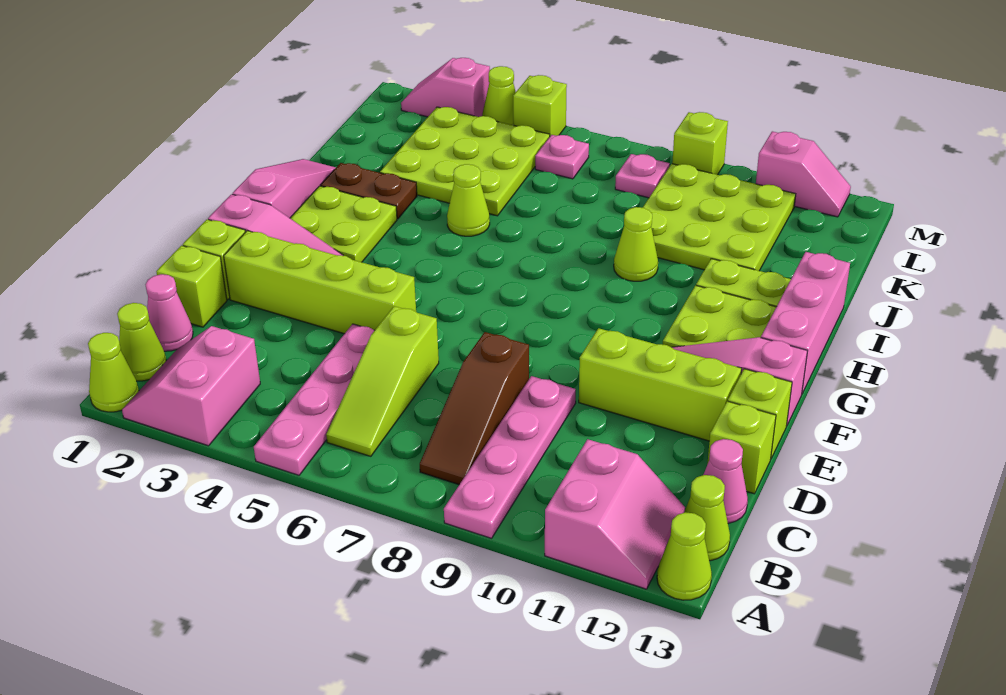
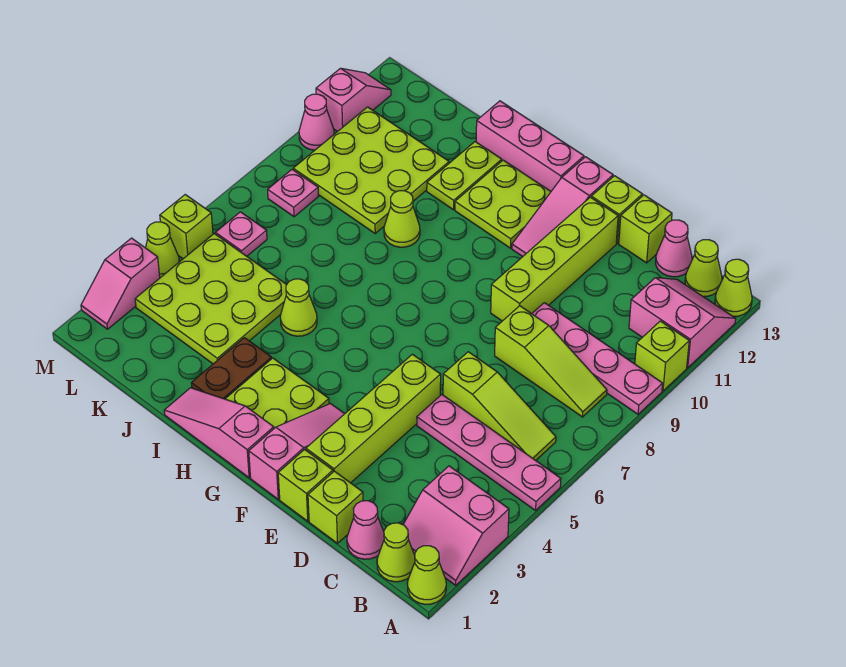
brown 1x3 slope [420,332,529,485] -> lime 1x3 slope [495,306,607,417]
lime 1x3 brick [579,328,742,441] -> lime 1x4 brick [491,197,618,321]
lime 1x1 brick [672,112,728,175] -> lime 1x1 brick moved to [635,321,689,391]
none -> pink 1x1 cone [299,94,334,150]

